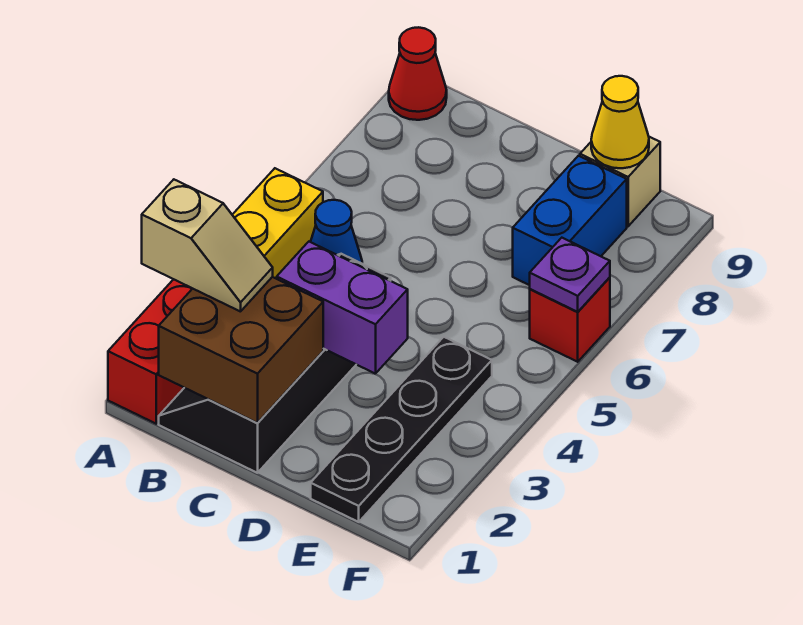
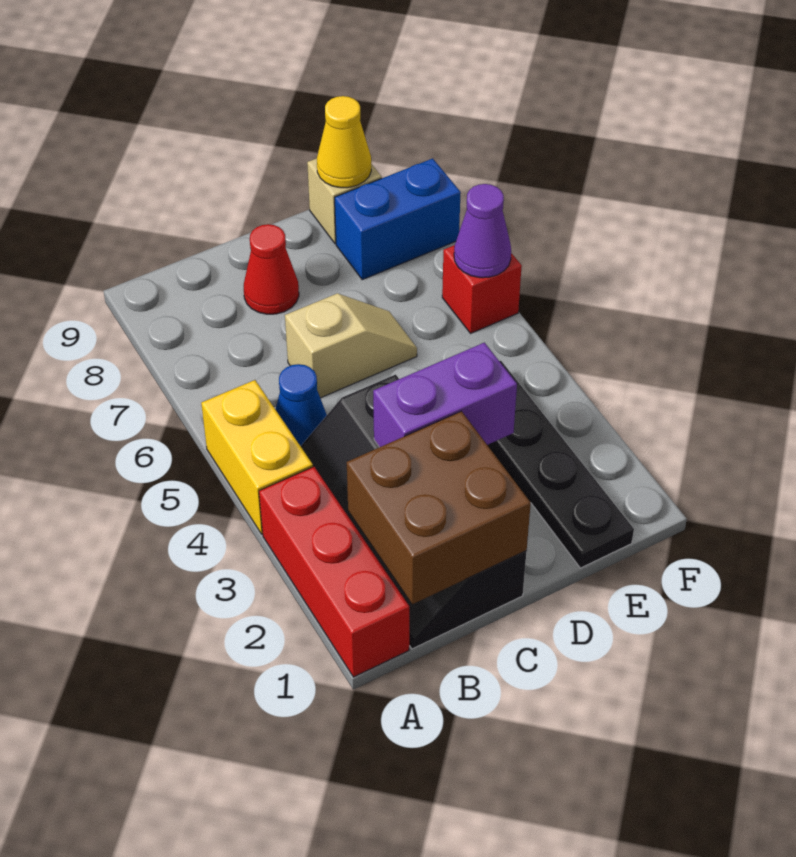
tan 1x2 slope [142,180,273,312] -> tan 1x2 slope moved to [285,293,417,398]
red 1x1 cone [389,27,447,120] -> red 1x1 cone moved to [244,224,299,314]
blue 1x2 brick [513,156,627,285] -> blue 1x2 brick turned to [335,158,461,280]
purple 1x1 plate [530,238,610,312] -> purple 1x1 cone [454,184,511,278]

